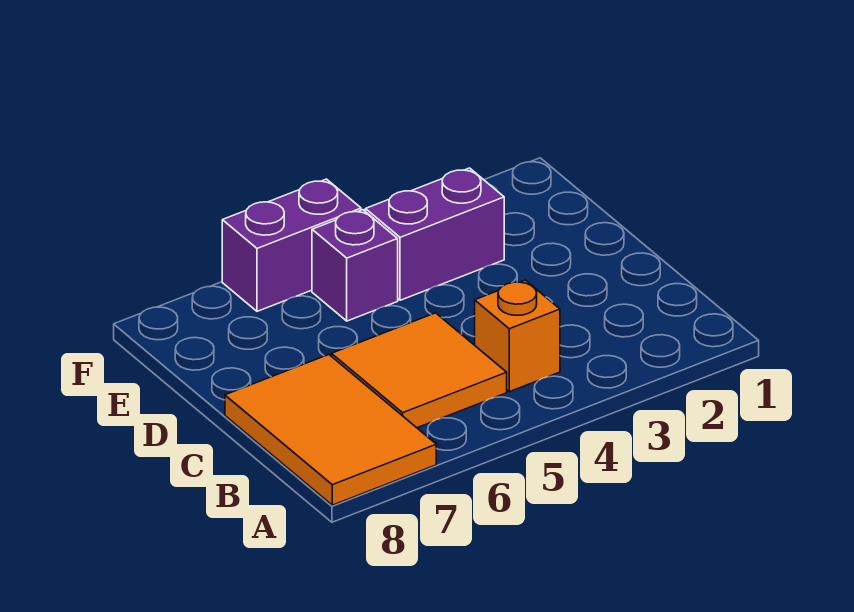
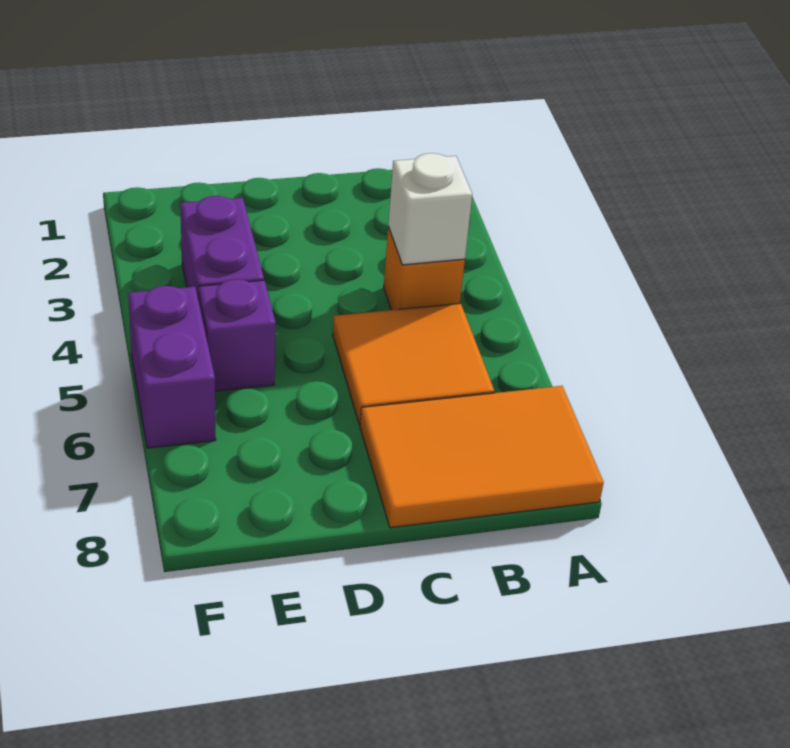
none -> white 1x1 brick [388,153,472,265]

